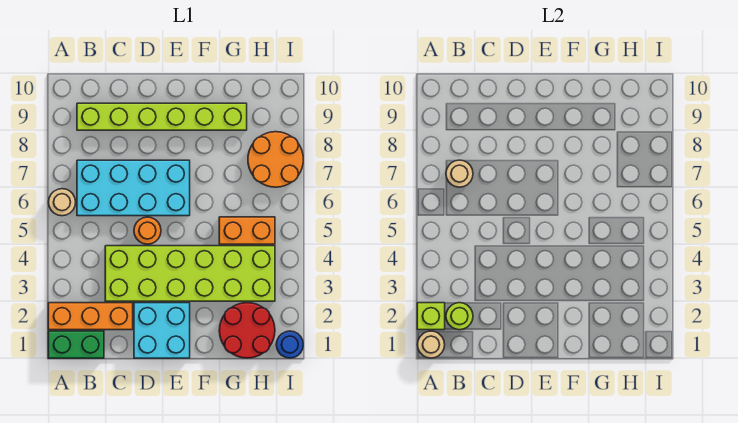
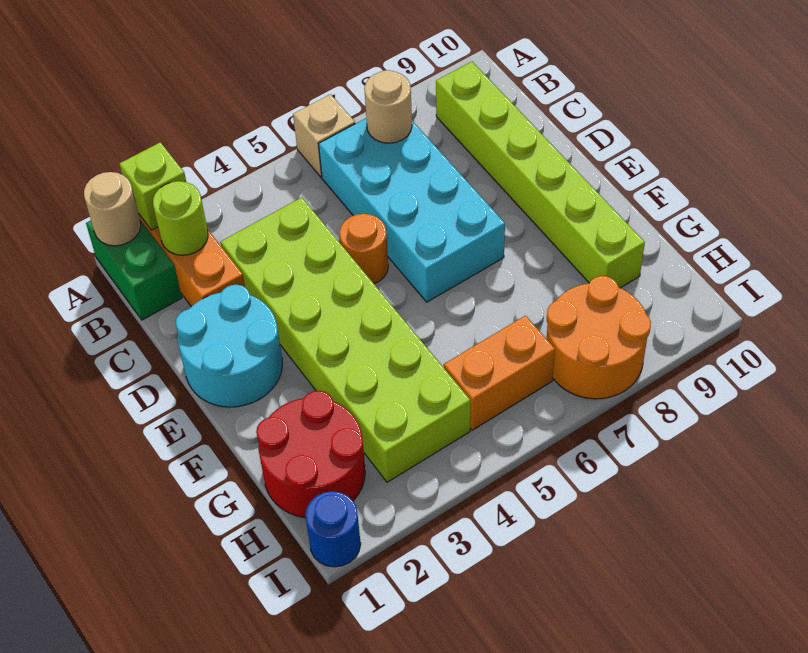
tan 1x1 round brick [49,189,76,216] -> tan 1x1 brick [293,94,355,177]
cyan 2x2 brick [134,303,190,358] -> cyan 2x2 round brick [176,285,282,407]
orange 1x2 brick [219,217,275,244] -> orange 1x2 brick turned to [444,316,555,430]

